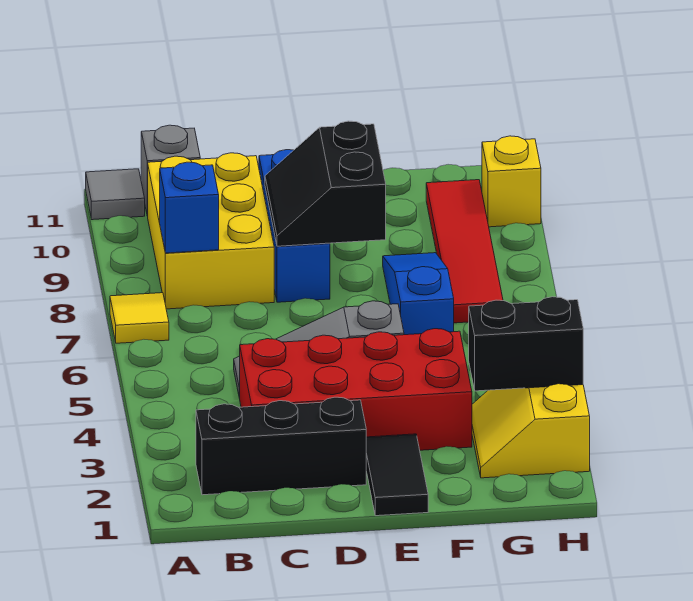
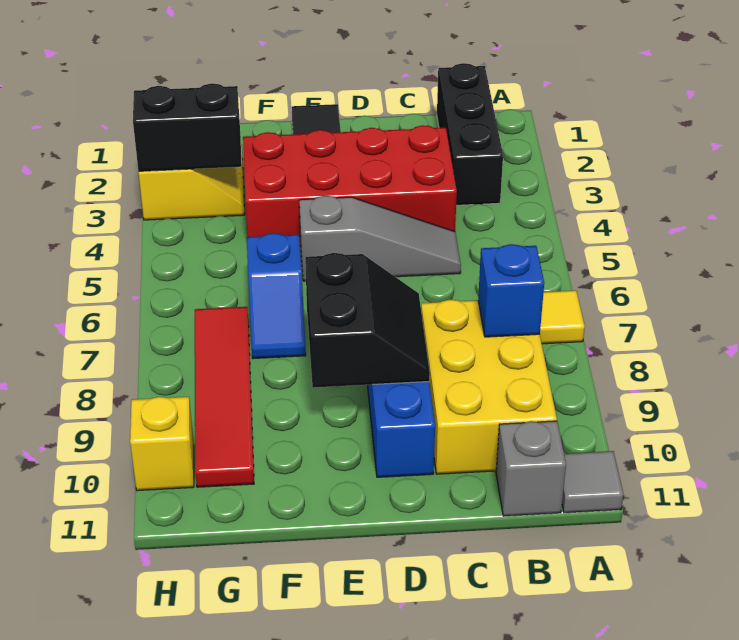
black 1x3 brick [196,397,366,495] -> black 1x3 brick turned to [437,63,503,205]
blue 1x3 slope [383,253,454,335] -> blue 1x2 slope [247,233,306,359]

